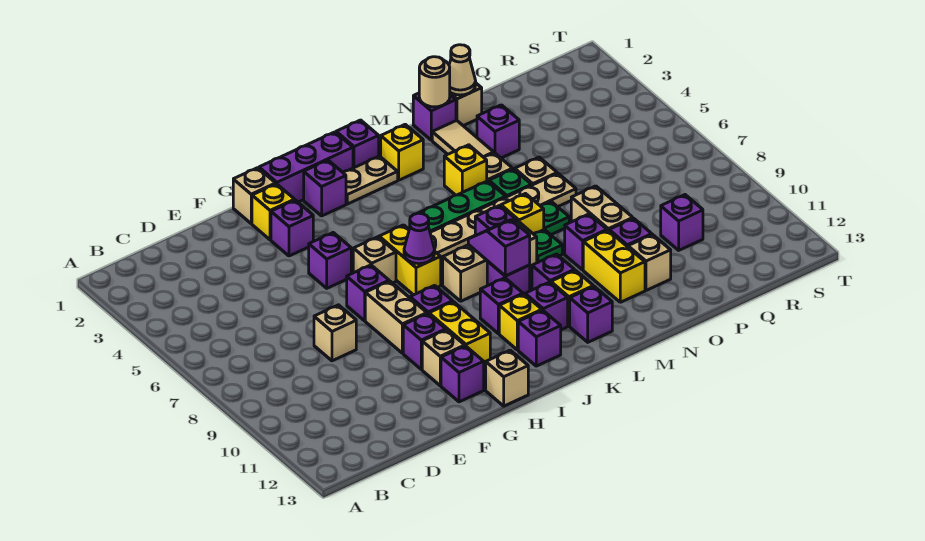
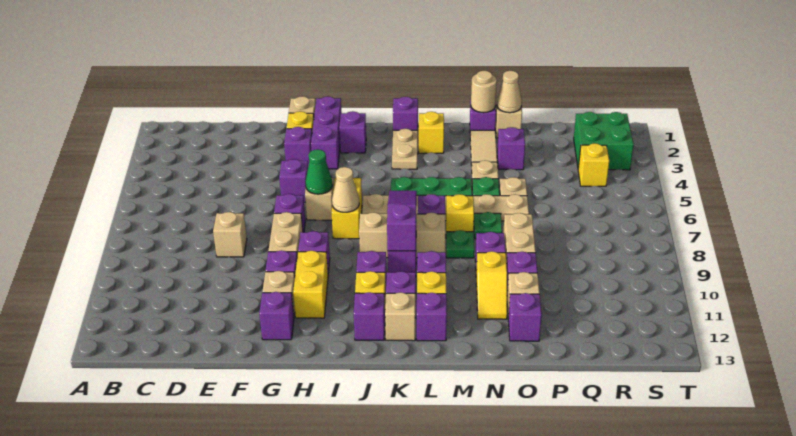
purple 1x3 brick [259,132,353,202] -> purple 1x3 brick turned to [311,96,342,169]
none -> green 1x1 cone [306,149,333,194]
tan 1x1 brick [486,350,528,406] -> tan 1x1 brick moved to [385,292,415,341]
purple 1x1 cone [404,213,435,264] -> tan 1x1 cone [332,167,359,212]
tan 1x2 plate [343,156,398,204] -> tan 1x2 plate turned to [392,129,418,169]
purple 1x2 slope [468,220,530,276] -> purple 1x3 slope [387,191,417,251]
yellow 1x1 brick [444,145,487,195] -> yellow 1x1 brick moved to [578,143,609,186]
yellow 1x2 brick [583,230,645,302] -> yellow 1x2 slope [476,251,507,319]
purple 1x1 brick [661,195,703,250] -> purple 1x1 brick moved to [508,293,542,341]
none -> green 2x2 brick [574,112,634,170]

